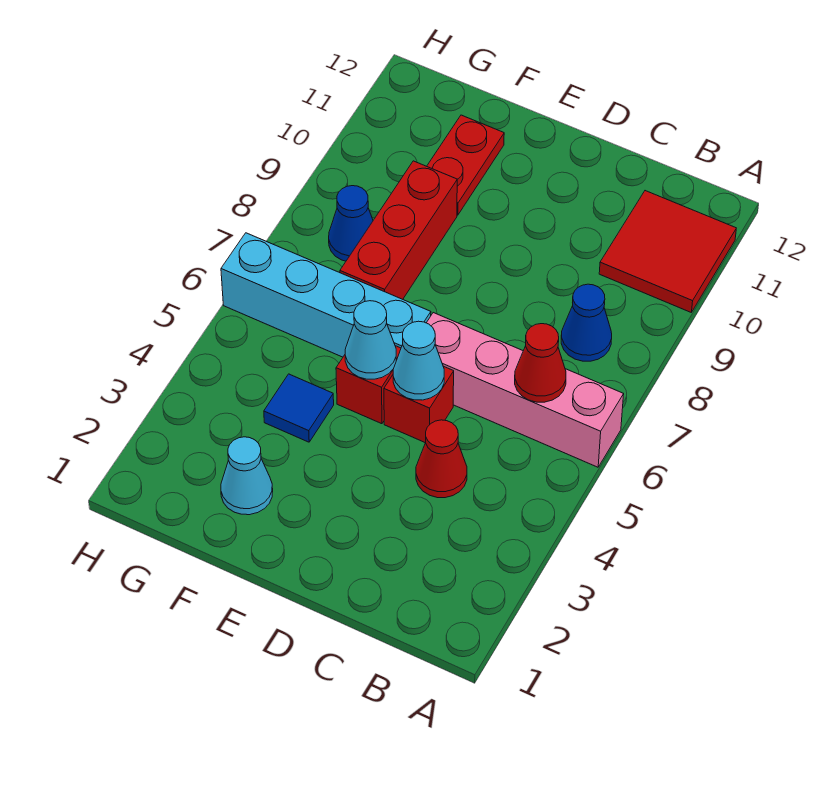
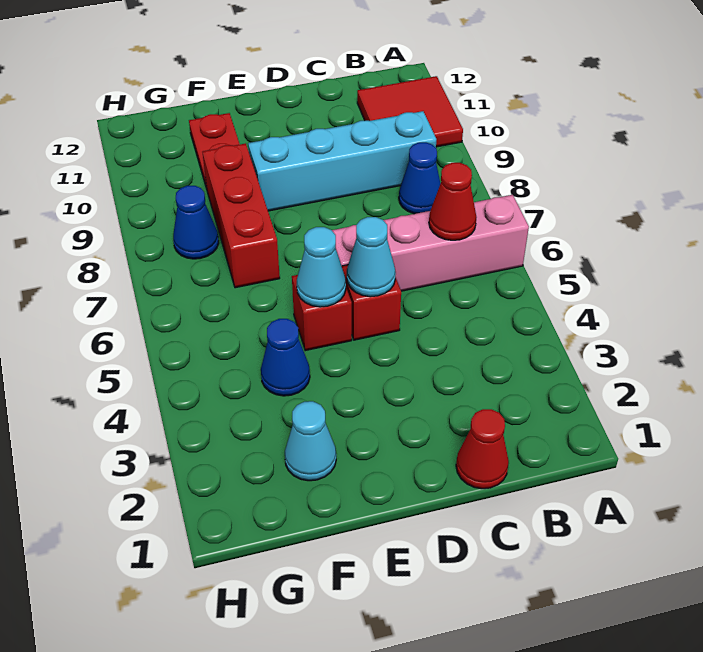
red 1x1 cone [416,420,467,498] -> red 1x1 cone moved to [456,409,509,489]
cyan 1x4 brick [221,233,431,357] -> cyan 1x4 brick moved to [248,111,436,211]
blue 1x1 tile [264,374,334,442] -> blue 1x1 cone [261,319,310,396]

